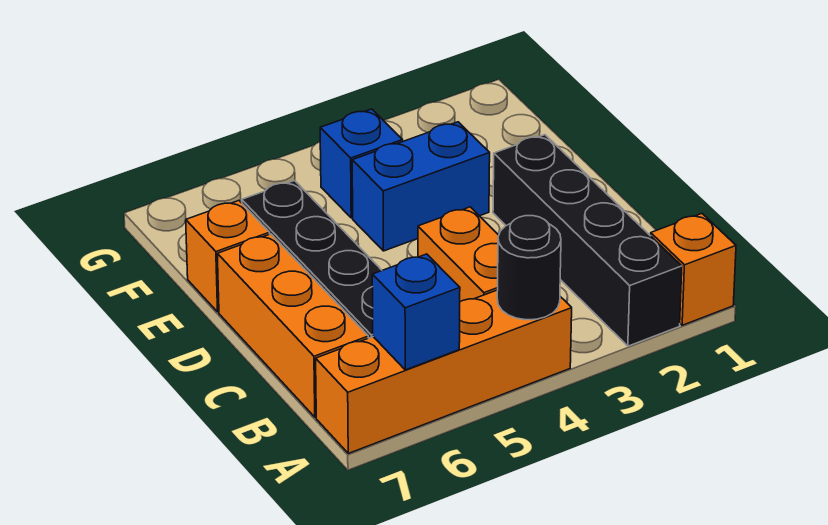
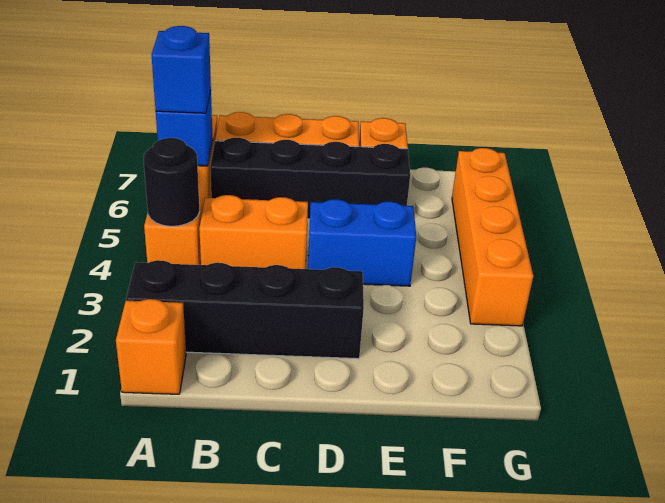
blue 1x2 brick [352,122,490,251] -> blue 1x2 brick turned to [308,199,416,286]
blue 1x1 brick [320,109,403,218] -> blue 1x1 brick moved to [152,26,211,113]
none -> orange 1x4 brick [452,148,533,326]

